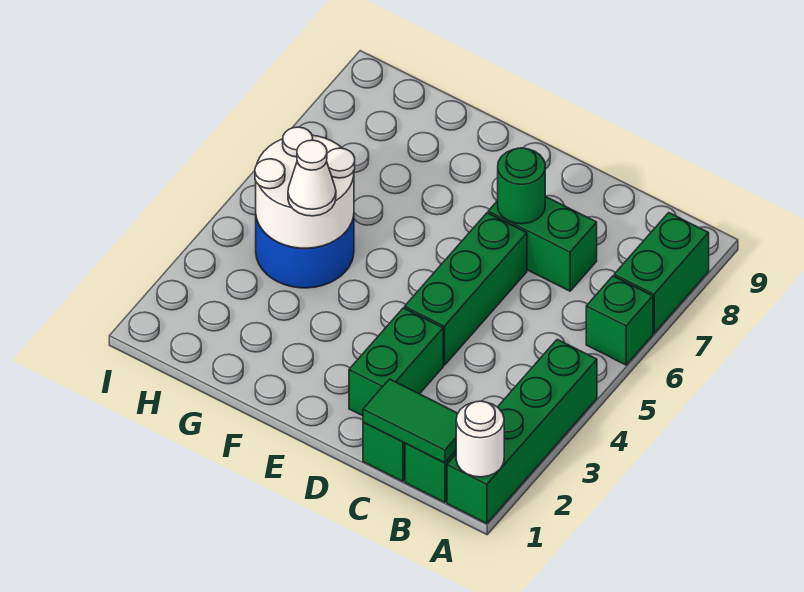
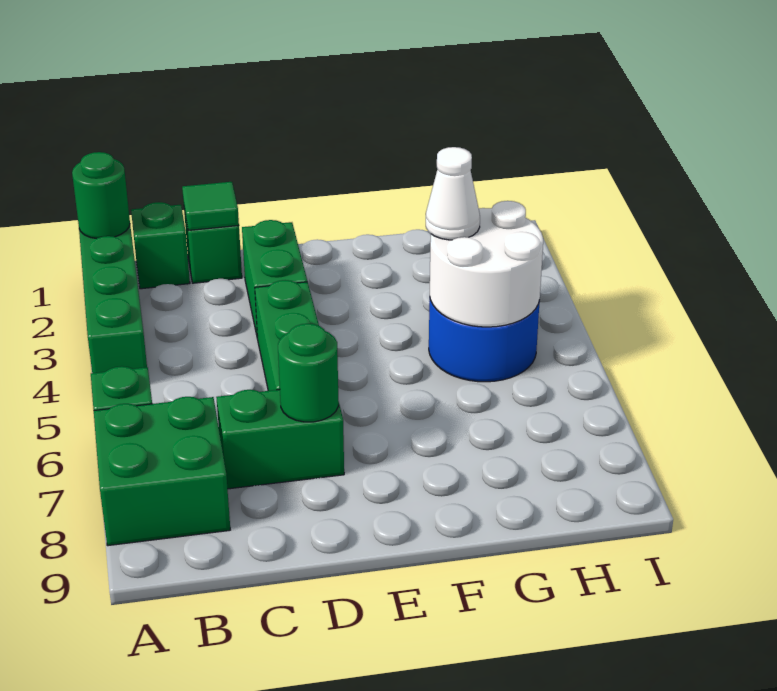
white 1x1 round brick [456,401,504,477] -> green 1x1 round brick [72,152,130,239]
green 1x2 brick [614,213,709,333] -> green 2x2 brick [94,397,230,546]
green 1x2 tile [363,379,458,463] -> green 1x1 tile [182,182,239,230]

